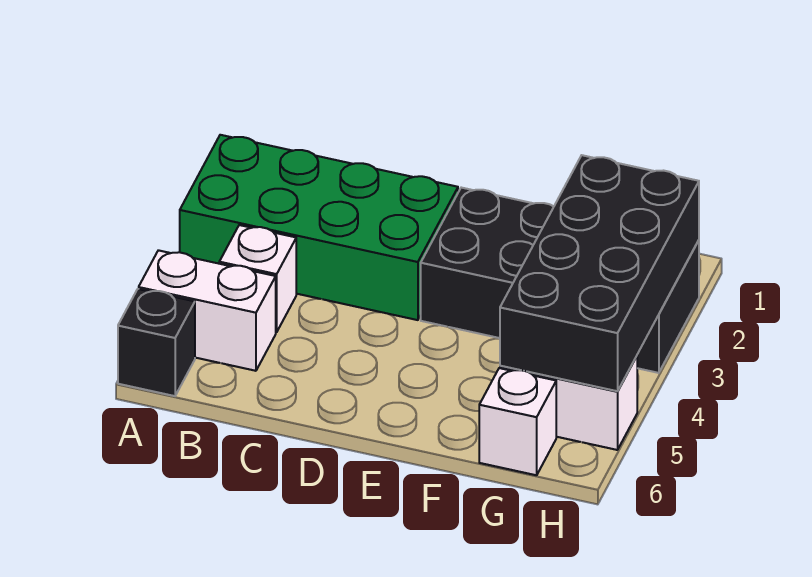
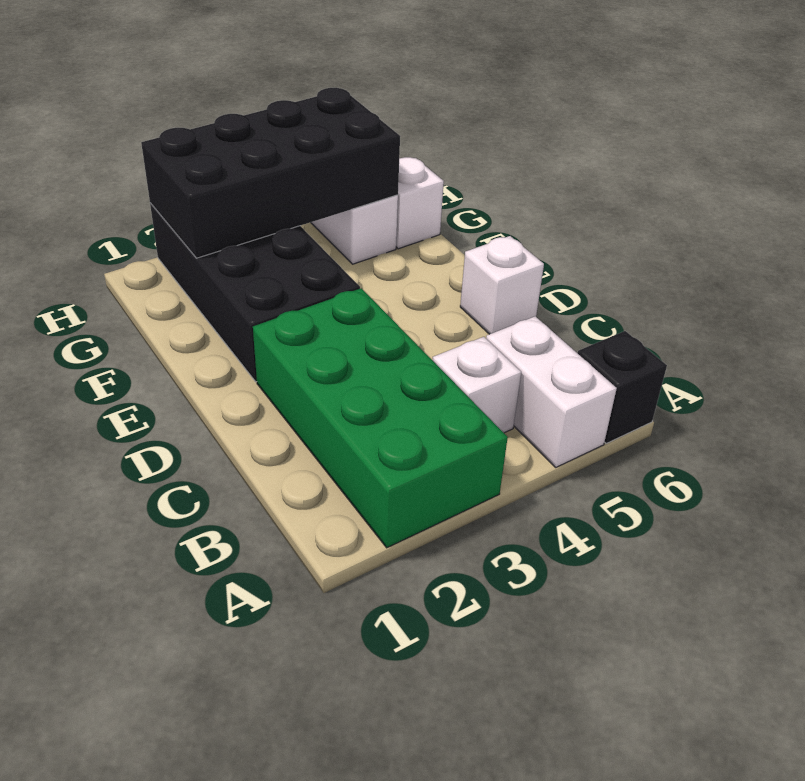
none -> white 1x1 brick [460,236,544,334]

